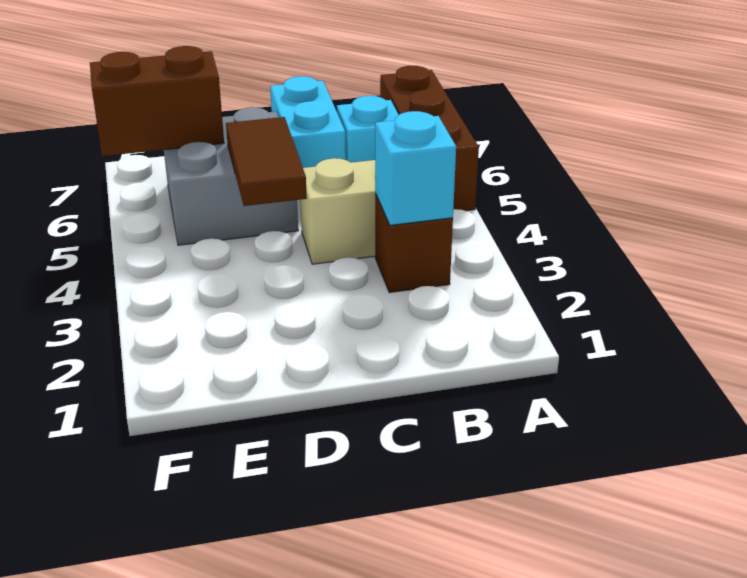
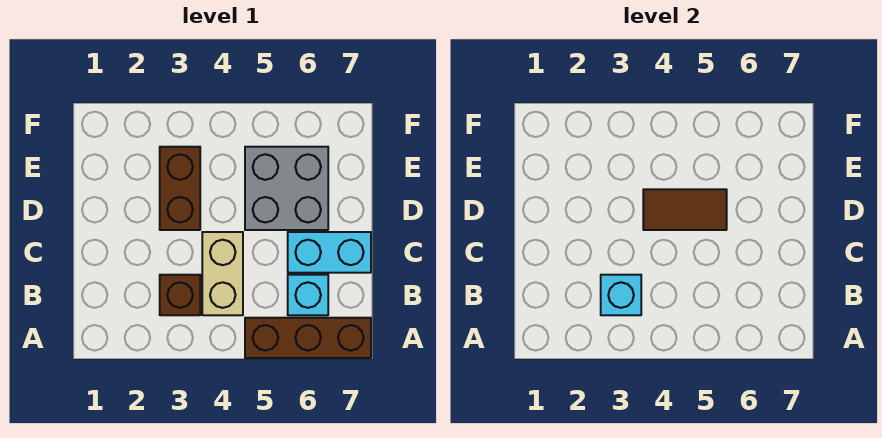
brown 1x2 brick [90,46,224,156] -> brown 1x2 brick moved to [160,147,200,230]

